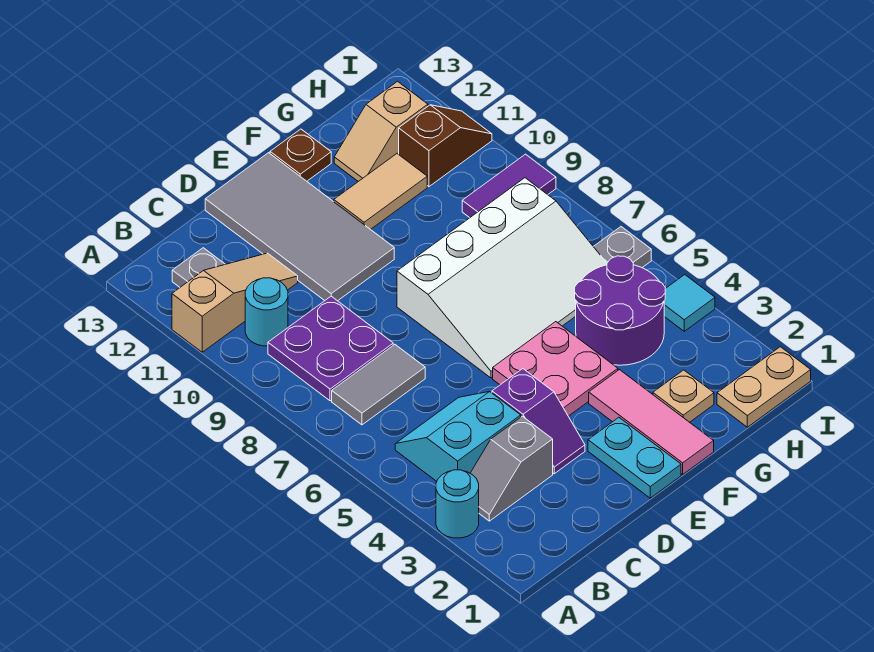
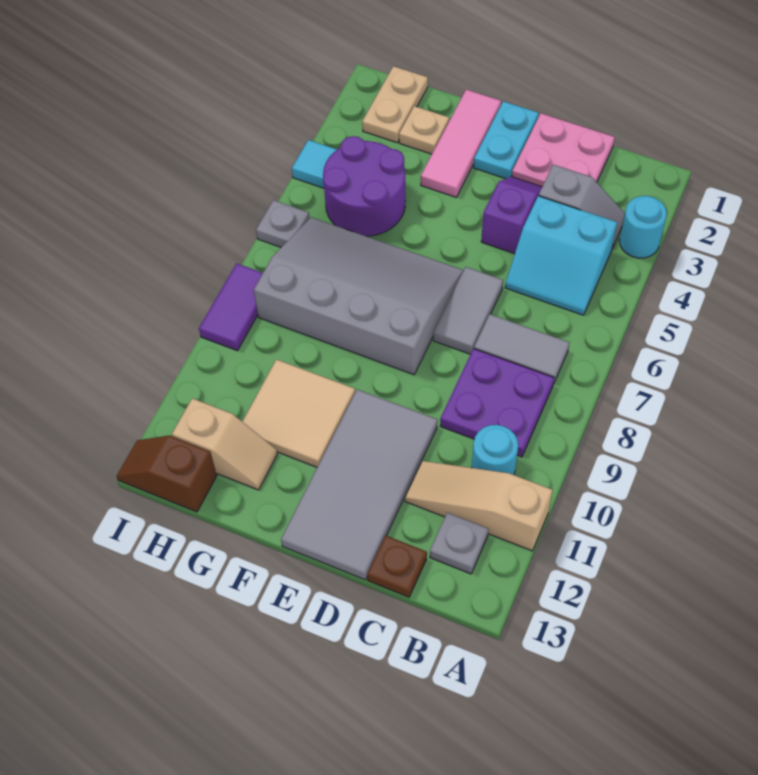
none -> grey 1x2 tile [433,267,503,354]
pink 2x2 plate [493,322,618,416] -> pink 2x2 plate moved to [512,113,615,187]
white 3x4 slope [397,178,607,378] -> grey 3x4 slope [254,217,463,375]
tan 1x2 tile [334,154,427,230] -> tan 2x2 tile [242,359,355,467]
brown 1x1 plate [270,129,331,181] -> brown 1x1 plate moved to [367,535,427,597]
tan 1x2 plate [717,347,811,427] -> tan 1x2 plate turned to [362,66,428,143]
purple 1x2 tile [462,154,556,218] -> purple 1x2 tile turned to [199,264,263,351]
brown 1x2 slope [399,105,492,187] -> brown 1x2 slope moved to [117,436,217,512]

